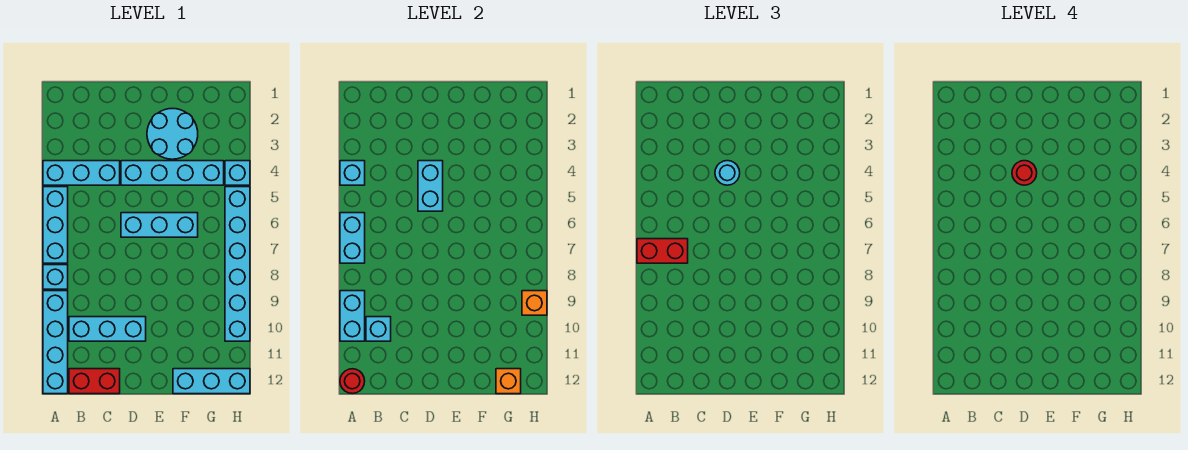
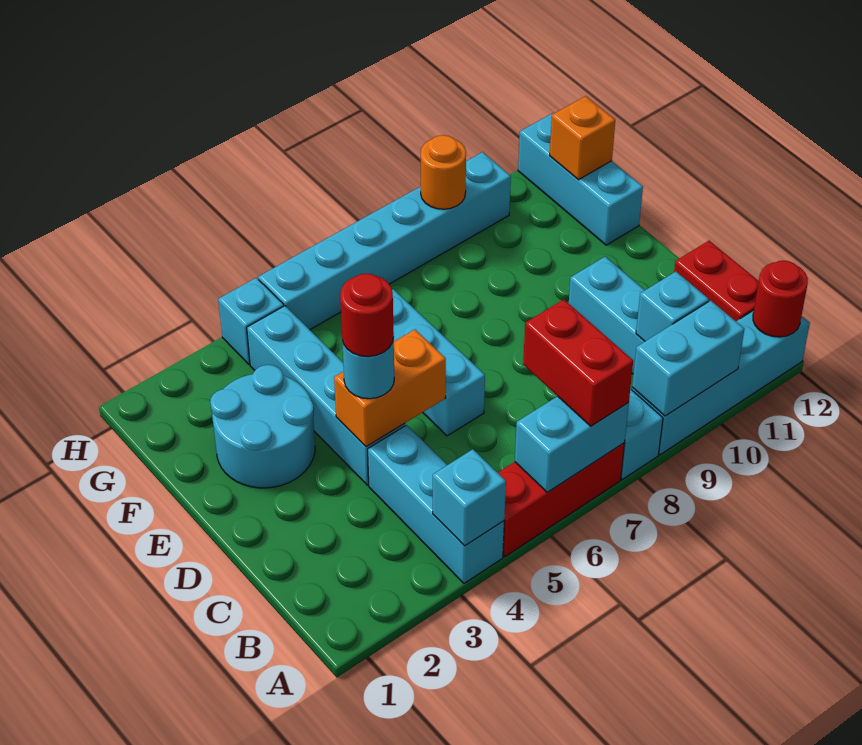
cyan 1x3 brick [43,187,68,263] -> red 1x3 brick [498,443,625,557]
cyan 1x2 brick [418,161,443,211] -> orange 1x2 brick [334,330,446,447]
orange 1x1 brick [522,291,547,315] -> orange 1x1 round brick [421,135,466,209]

